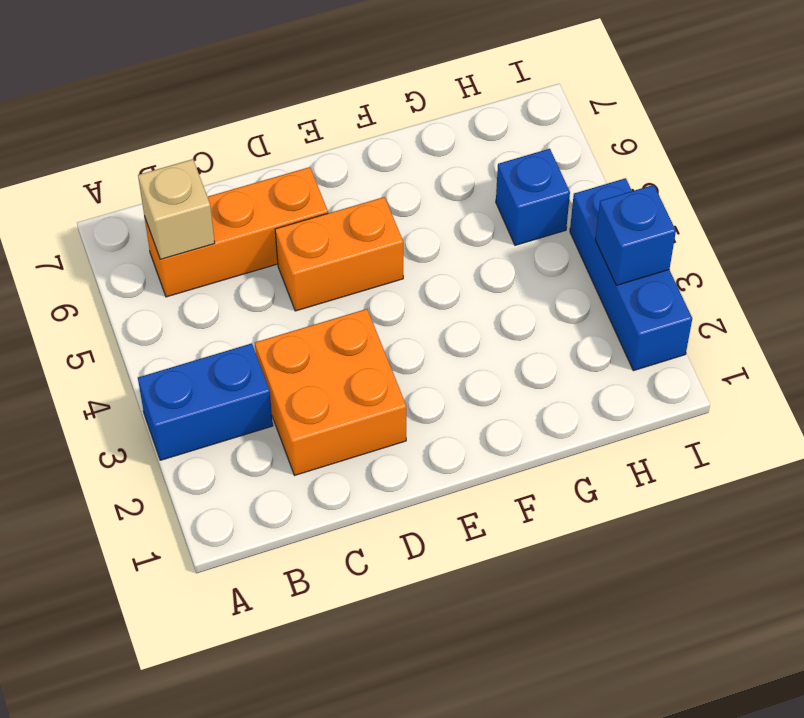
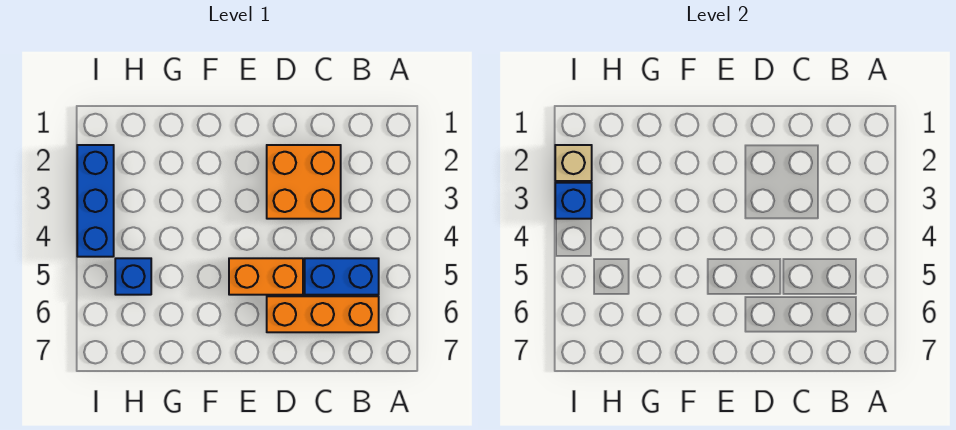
blue 1x2 brick [138,343,273,460] -> blue 1x2 brick moved to [305,258,379,295]
tan 1x1 brick [138,159,215,259] -> tan 1x1 brick moved to [555,145,592,181]

